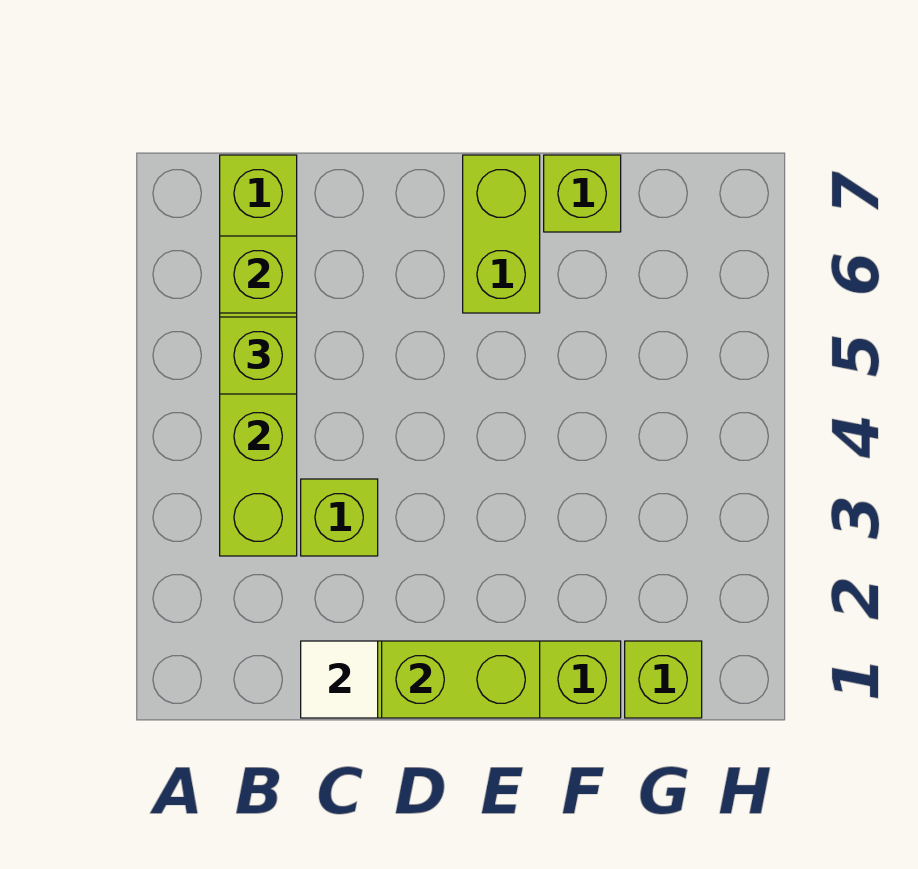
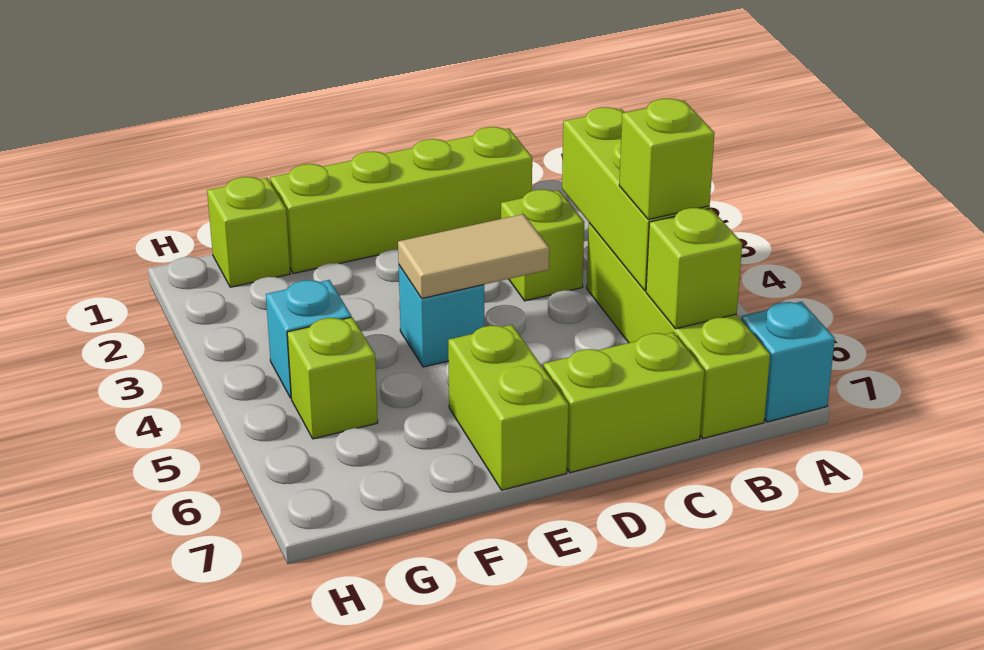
none -> cyan 1x1 brick [741,302,835,422]
white 1x1 tile [301,641,378,718] -> none
lime 1x2 brick [382,641,540,718] -> lime 1x2 brick moved to [543,332,704,473]
none -> tan 1x2 tile [398,214,549,298]
none -> cyan 1x1 brick [399,265,484,367]
lime 1x1 brick [544,155,621,232] -> lime 1x1 brick moved to [287,317,378,439]
none -> cyan 1x1 brick [266,280,351,398]

